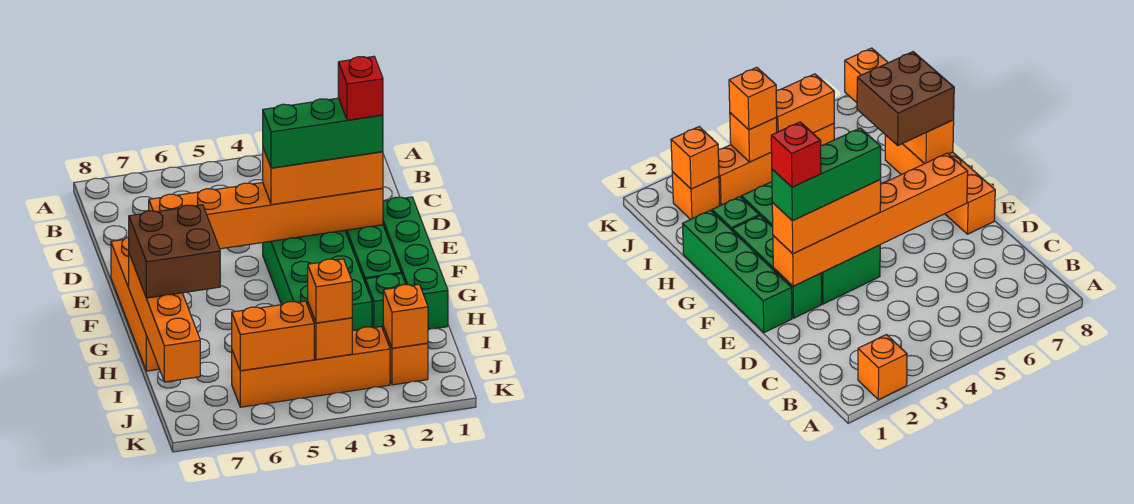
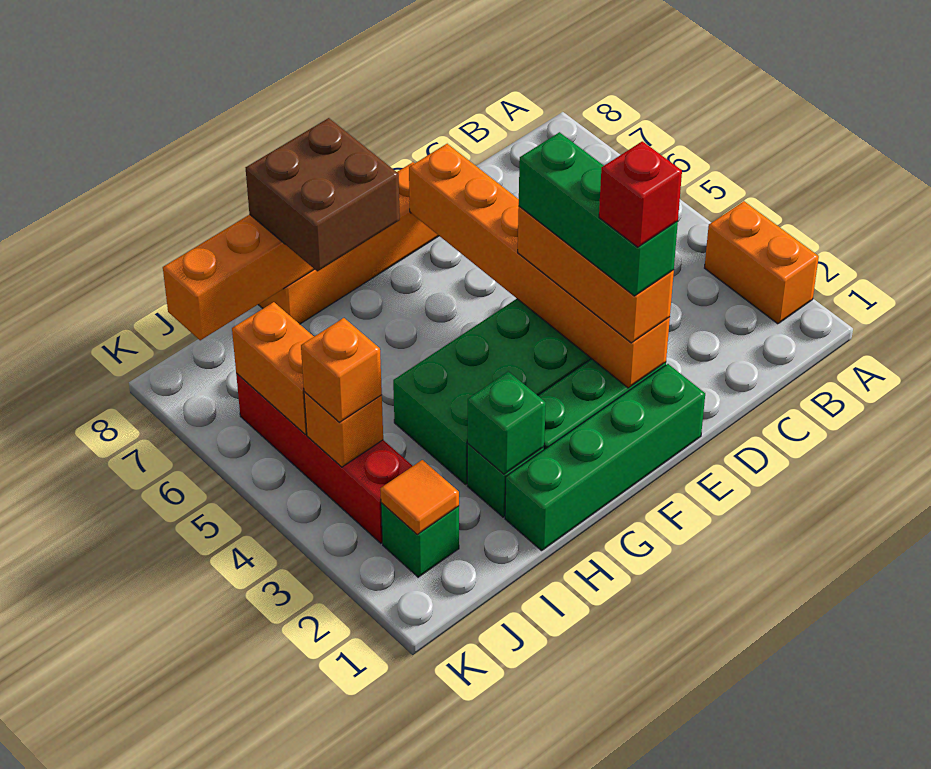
orange 1x1 brick [858,335,907,400] -> orange 1x2 brick [705,201,819,324]
none -> green 1x1 brick [467,371,546,474]
orange 1x1 brick [383,327,428,385] -> green 1x1 brick [381,503,459,577]
orange 1x1 brick [383,284,428,348] -> orange 1x1 tile [380,460,459,534]
orange 1x4 brick [232,327,390,407] -> red 1x4 brick [236,373,412,543]

